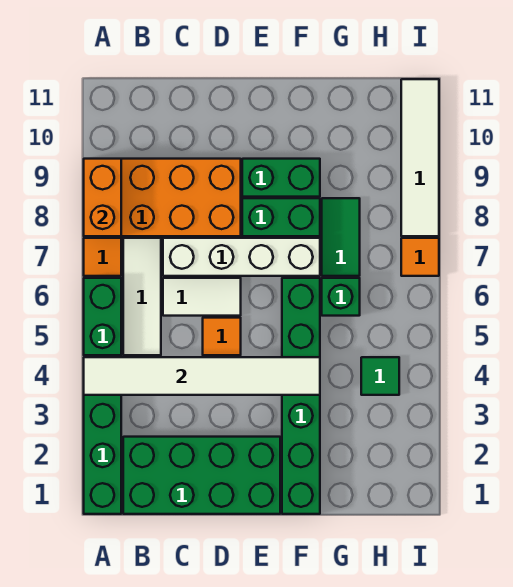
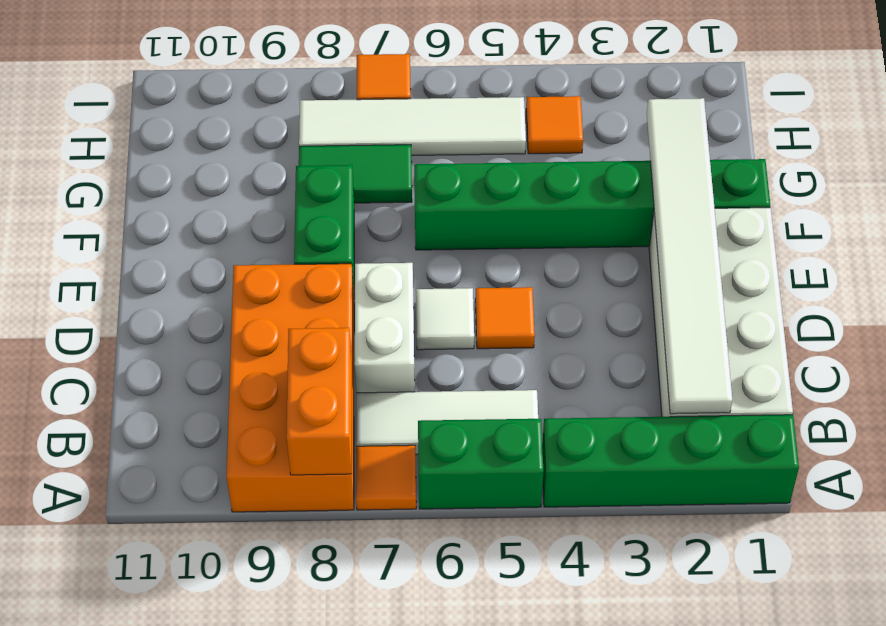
white 1x6 tile [84,357,320,395] -> white 1x6 tile moved to [647,98,732,414]
orange 1x2 brick [84,159,121,236] -> orange 1x2 brick turned to [286,328,352,475]
green 2x4 brick [123,437,280,514] -> white 2x4 brick [649,208,793,417]
white 1x2 tile [163,278,241,316] -> white 1x1 tile [416,288,474,350]
white 1x4 brick [163,238,320,276] -> white 1x2 brick [355,263,415,393]
green 1x2 brick [242,159,320,197] -> none
green 1x1 brick [322,278,360,316] -> none
green 1x1 tile [361,357,399,395] -> orange 1x1 tile [526,96,583,154]
white 1x4 tile [401,79,439,236] -> white 1x4 tile moved to [299,97,526,156]

